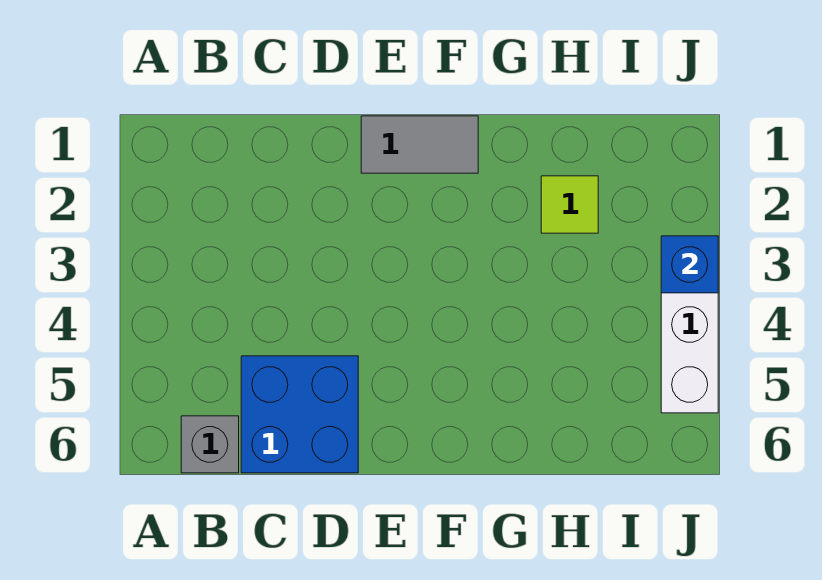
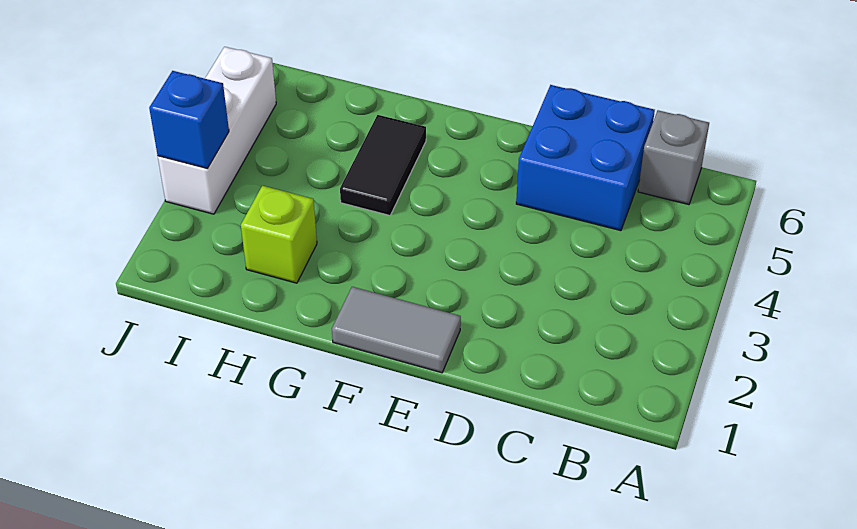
none -> black 1x2 tile [340,115,426,215]
lime 1x1 tile [541,176,598,233] -> lime 1x1 brick [241,186,317,283]

